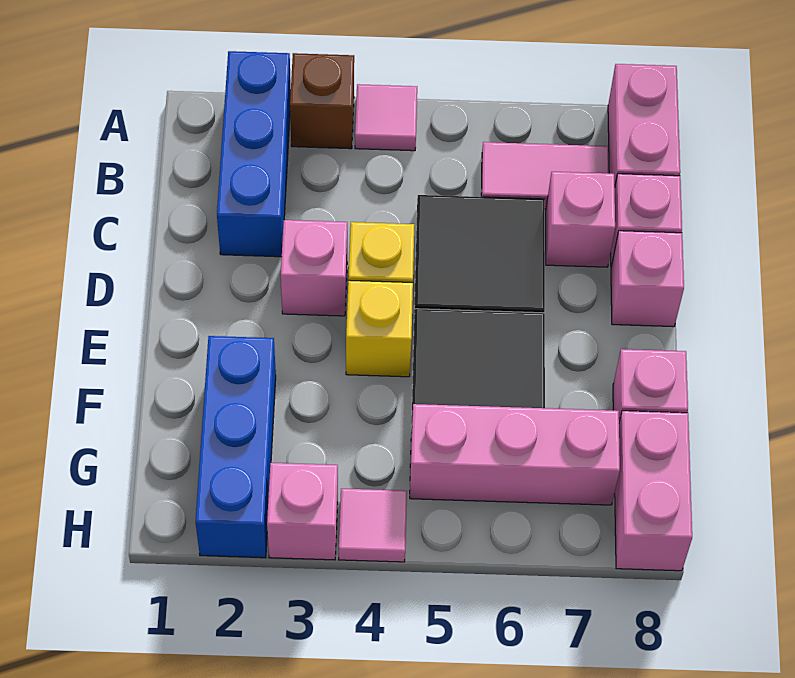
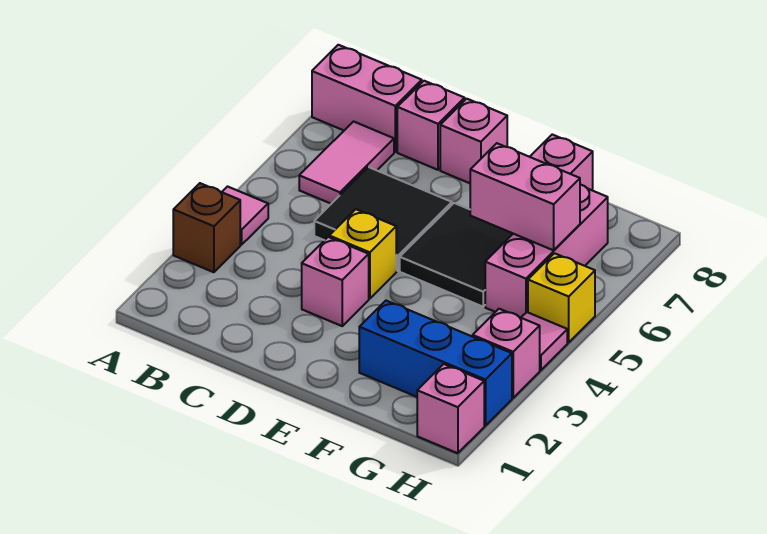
blue 1x3 brick [217,51,291,257] -> none
pink 1x1 brick [546,172,615,267] -> pink 1x1 brick moved to [417,364,484,453]
yellow 1x1 brick [346,280,413,377] -> yellow 1x1 brick moved to [528,253,595,343]
pink 1x2 brick [615,411,692,571] -> pink 1x2 brick moved to [470,143,580,250]

